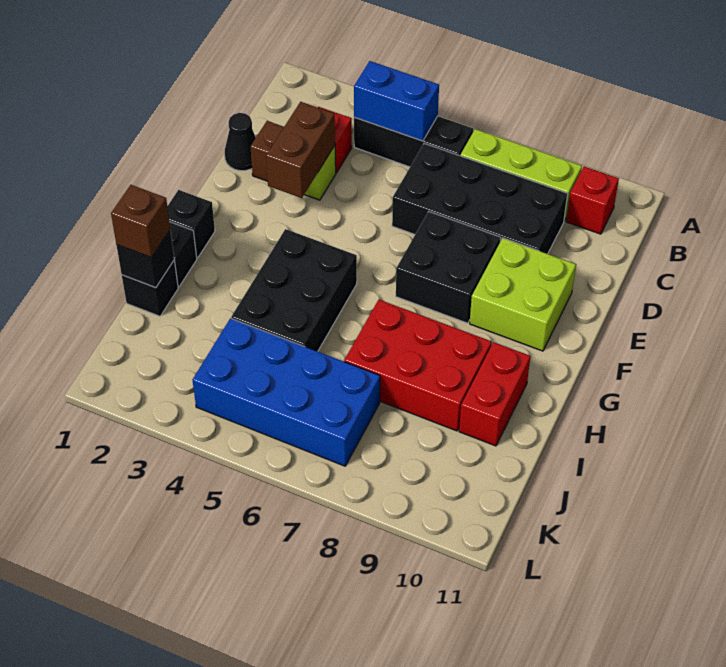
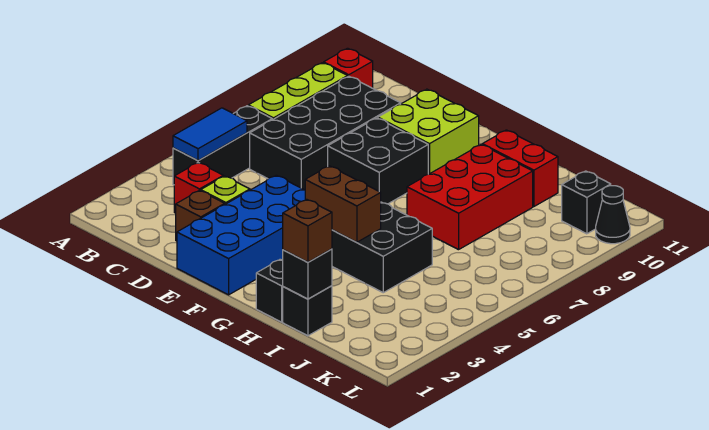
blue 1x2 brick [354,61,439,141] -> blue 1x2 tile [173,108,247,161]
black 1x1 cone [225,113,256,171] -> black 1x1 cone moved to [596,186,630,244]
brown 1x2 brick [266,102,335,198] -> brown 1x2 brick moved to [305,166,381,242]
black 1x1 brick [167,190,215,258] -> black 1x1 brick moved to [562,171,611,234]
blue 2x4 brick [193,318,380,466] -> blue 2x4 brick moved to [177,175,305,295]

